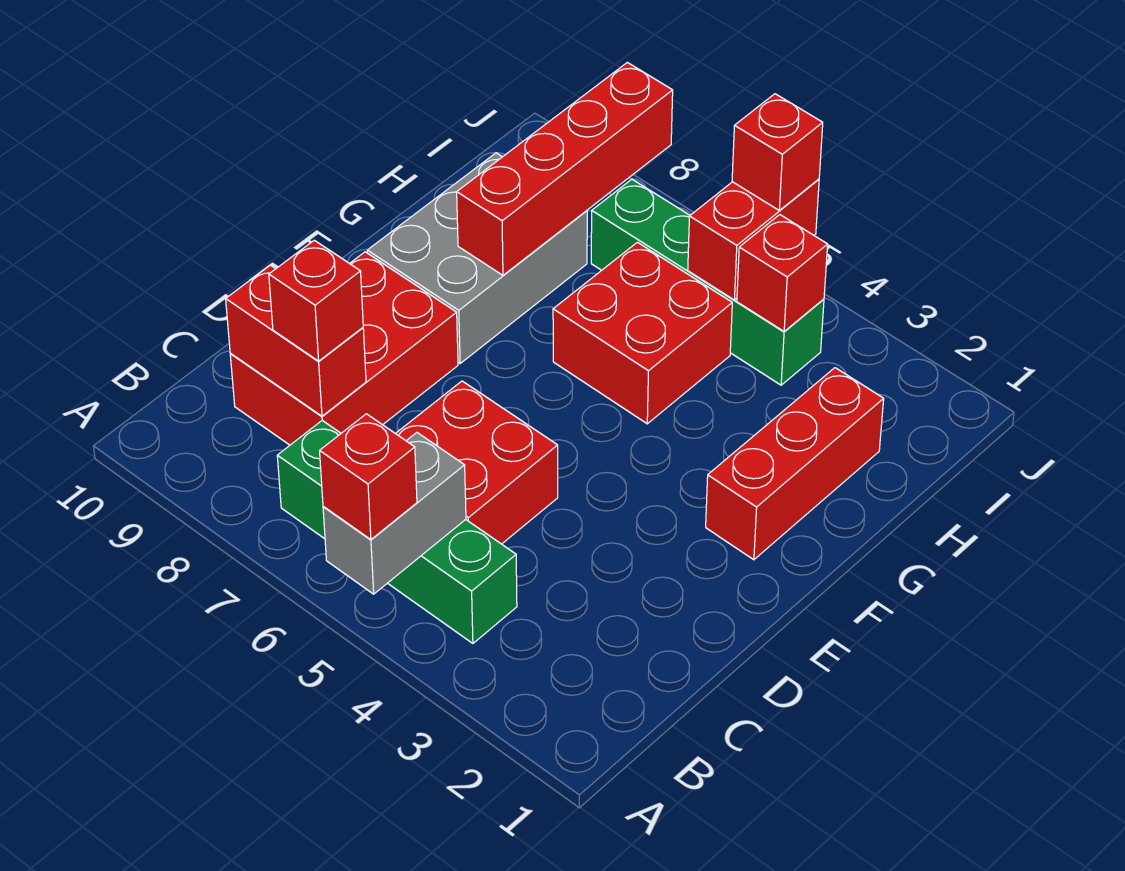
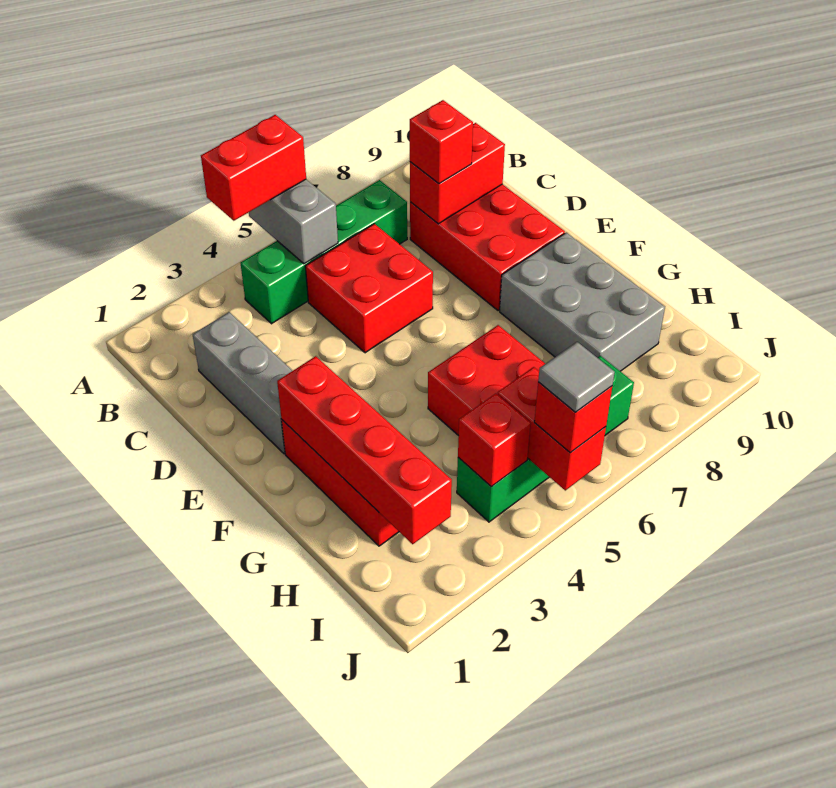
red 1x1 brick [320,414,417,540] -> red 1x2 brick [201,115,306,221]
none -> grey 1x3 brick [193,312,292,454]
red 1x4 brick [457,63,673,275] -> red 1x4 brick moved to [277,356,452,544]
none -> grey 1x1 tile [538,342,615,412]

